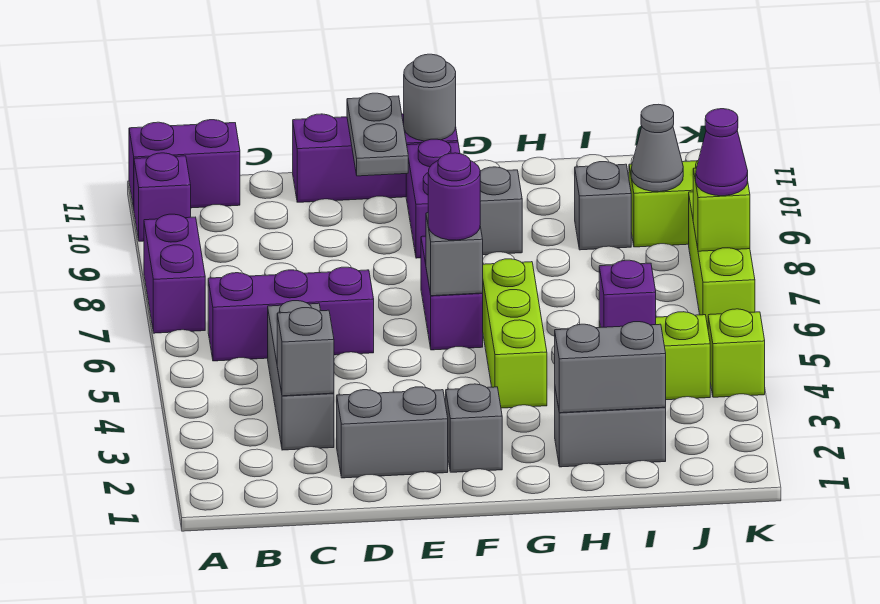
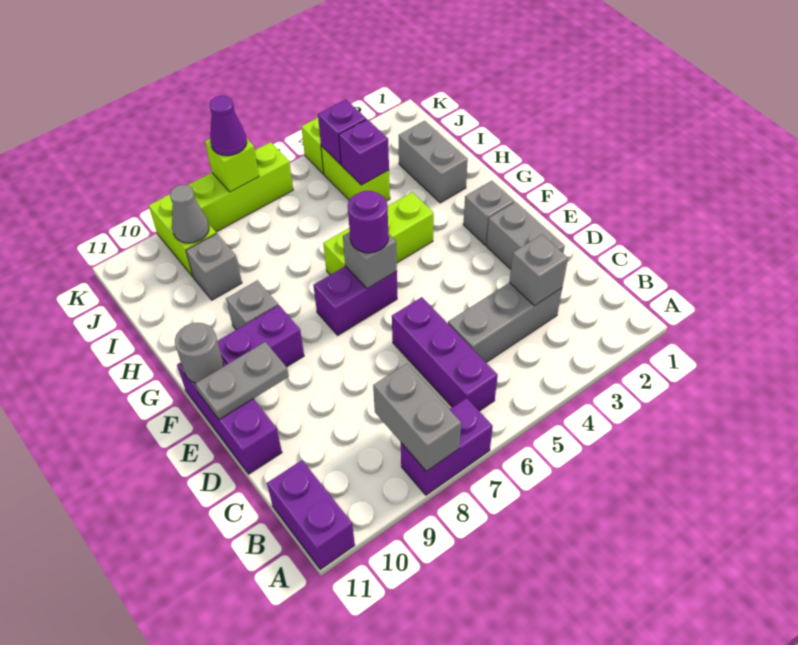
purple 1x1 brick [134,153,191,241] -> purple 1x1 brick moved to [318,100,366,164]
grey 1x2 brick [555,322,666,413] -> grey 1x2 brick moved to [373,364,461,471]

